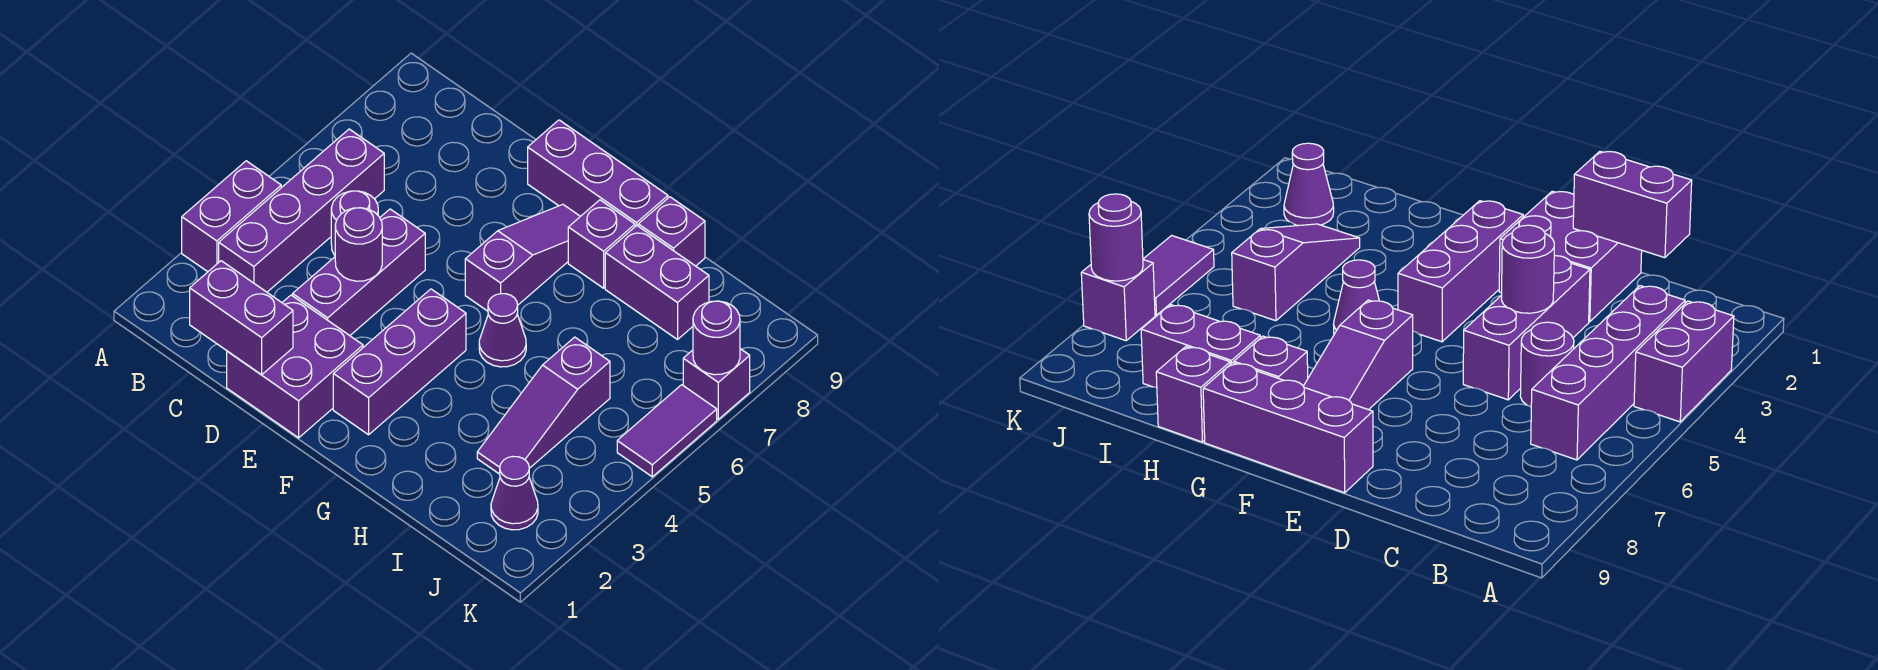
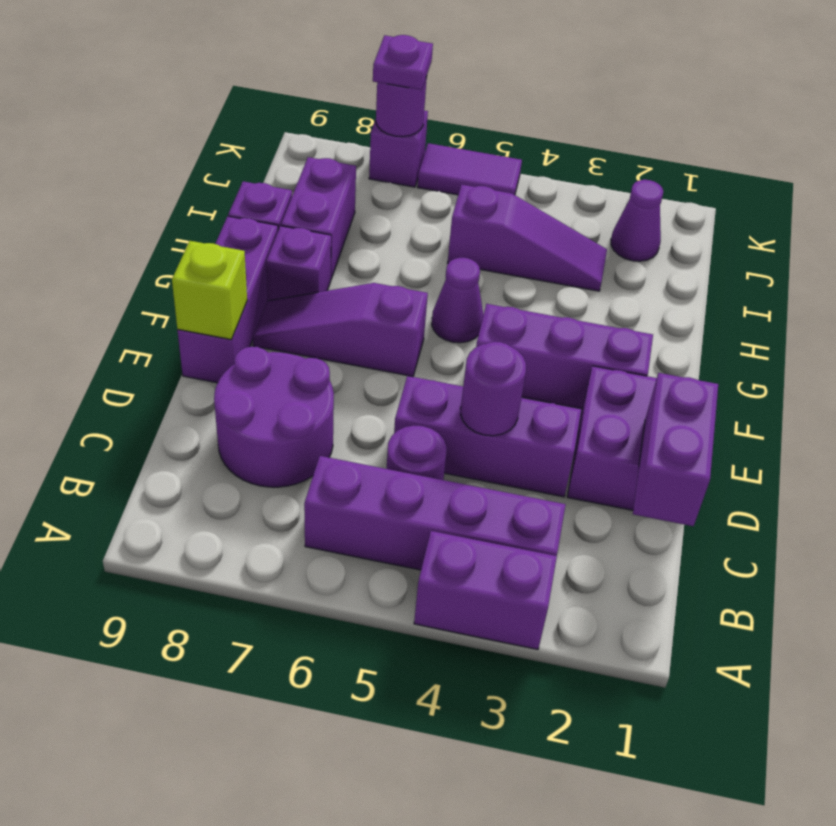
none -> purple 2x2 round brick [214,347,334,487]
none -> lime 1x1 brick [172,241,247,340]
none -> purple 1x1 plate [373,35,433,90]

